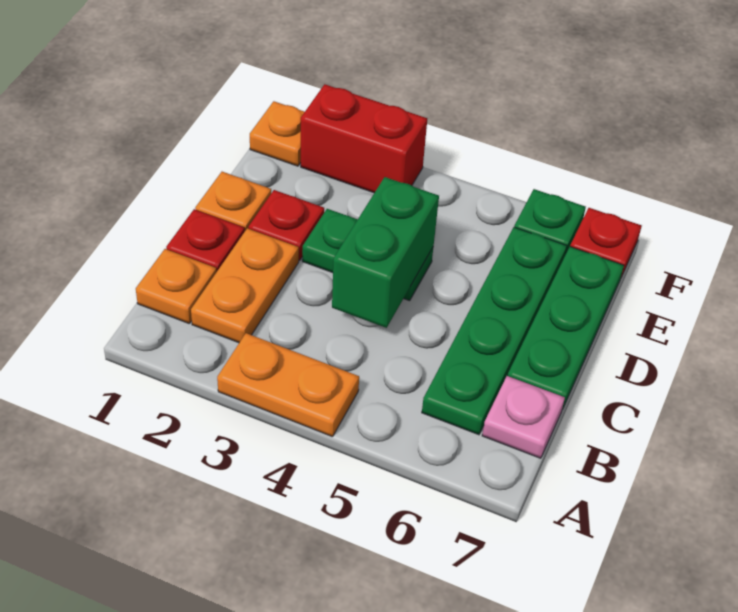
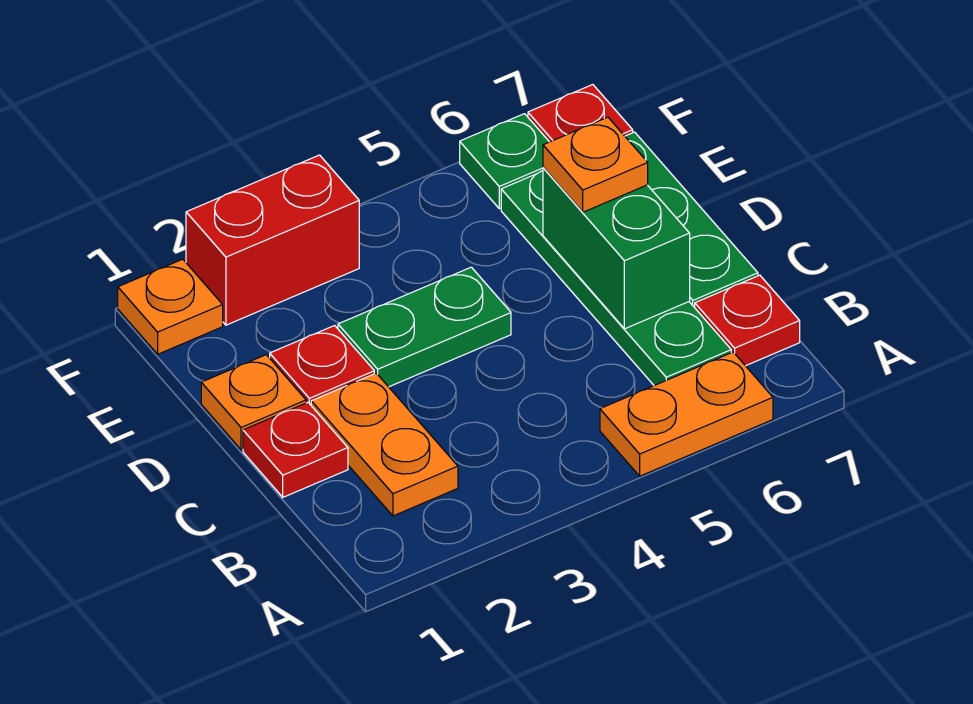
orange 1x2 plate [217,333,359,437] -> orange 1x2 plate moved to [600,352,773,476]
orange 1x1 plate [136,249,217,323] -> orange 1x1 plate moved to [543,117,648,212]
pink 1x1 plate [482,376,565,458] -> red 1x1 plate [695,275,800,366]
green 1x2 brick [332,177,439,328] -> green 1x2 brick moved to [543,168,690,329]

